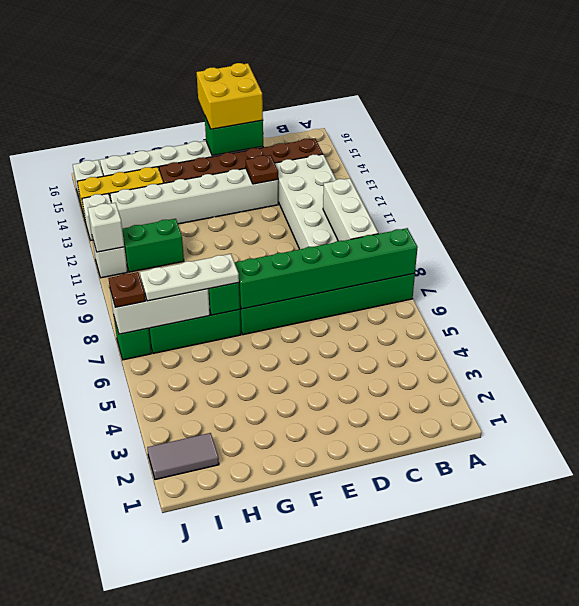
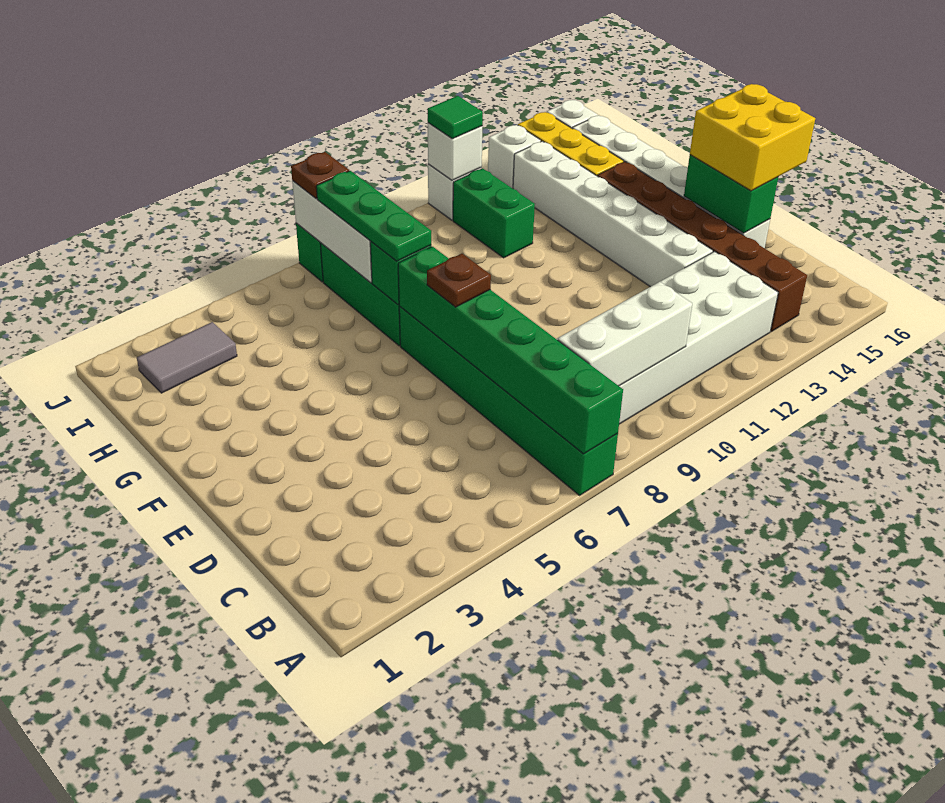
brown 1x1 plate [246,155,278,184] -> brown 1x1 plate moved to [427,254,491,307]
white 1x3 plate [140,254,239,301] -> green 1x3 plate [316,171,431,261]
grey 1x2 tile [147,433,219,480] -> grey 1x2 tile turned to [137,322,237,393]
none -> green 1x1 tile [428,96,483,139]

